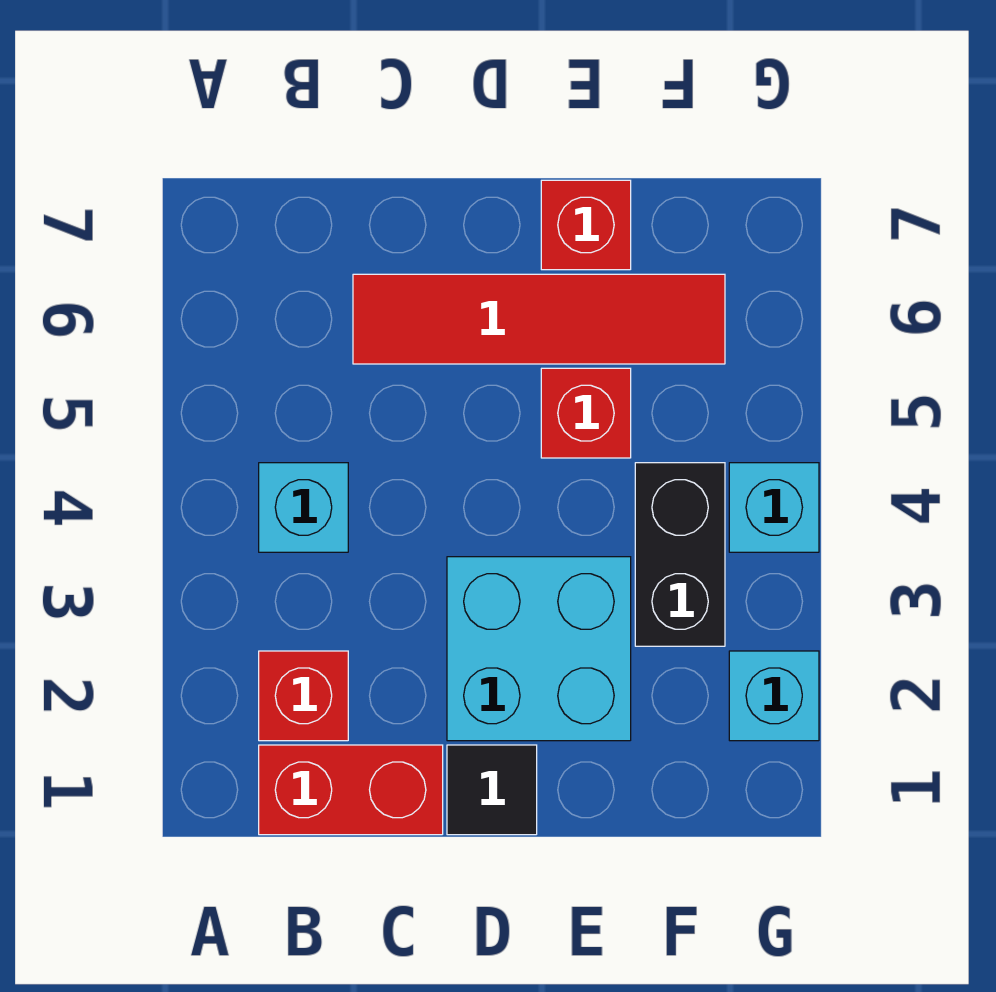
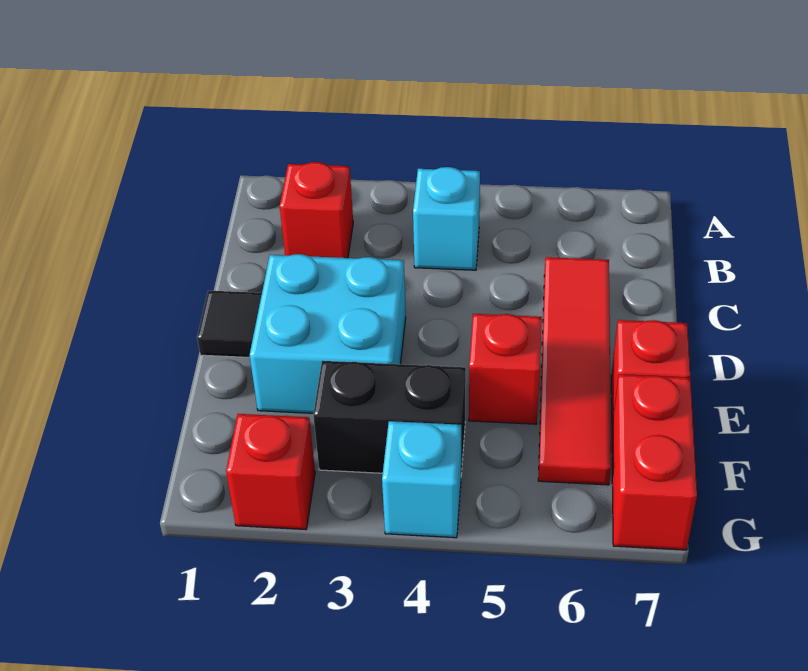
red 1x2 brick [259,745,443,835] -> red 1x2 brick moved to [612,374,697,550]
cyan 1x1 brick [729,651,819,741] -> red 1x1 brick [226,414,315,530]

